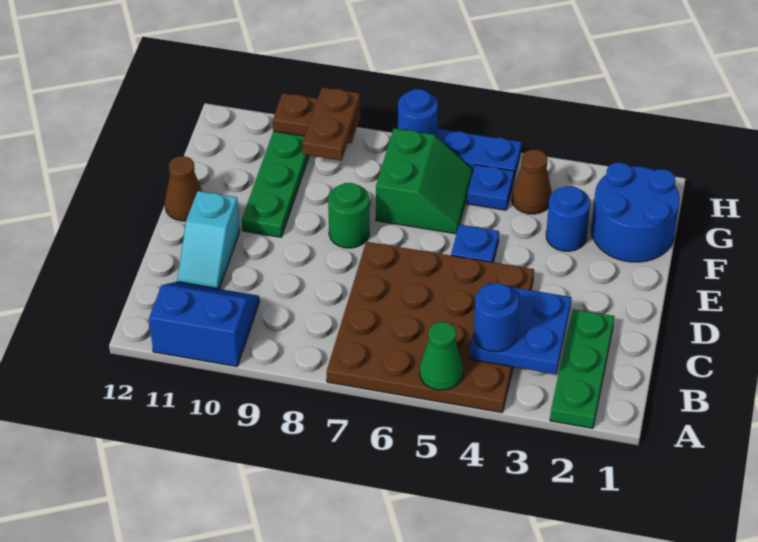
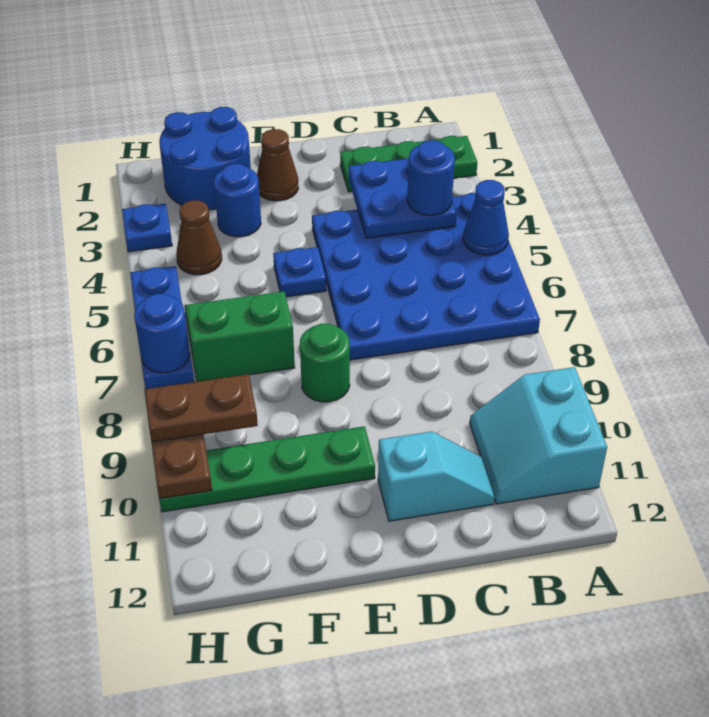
brown 4x4 plate [327,242,534,413] -> blue 4x4 plate [312,193,540,360]
green 1x1 cone [420,322,463,390] -> blue 1x1 cone [463,180,509,255]
blue 2x2 slope [149,282,259,367] -> cyan 2x2 slope [470,367,607,504]
brown 1x1 cone [165,156,202,221] -> brown 1x1 cone moved to [257,129,299,201]
blue 1x1 plate [467,165,514,210] -> blue 1x1 plate moved to [122,204,172,252]

